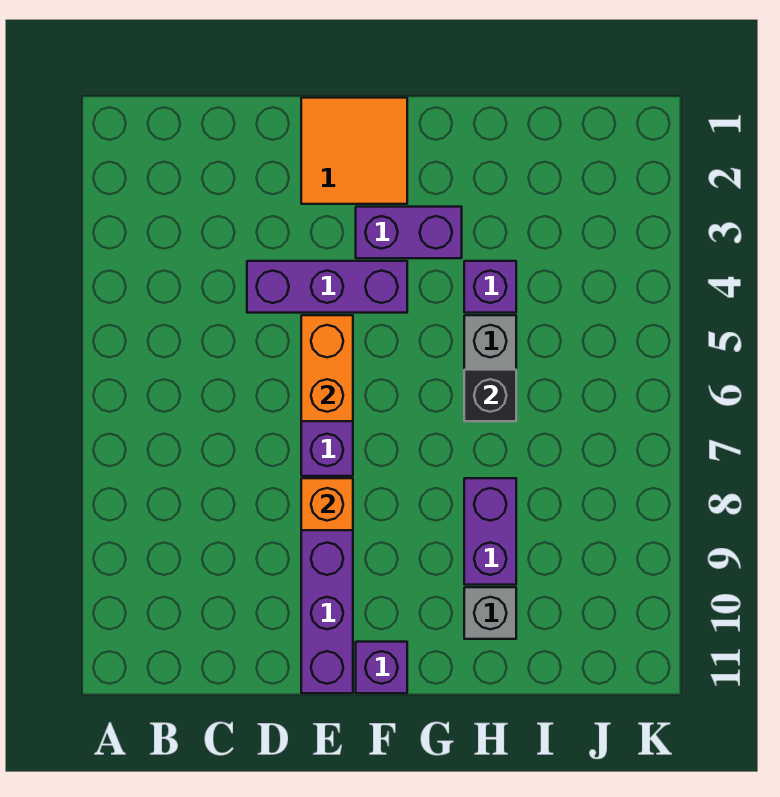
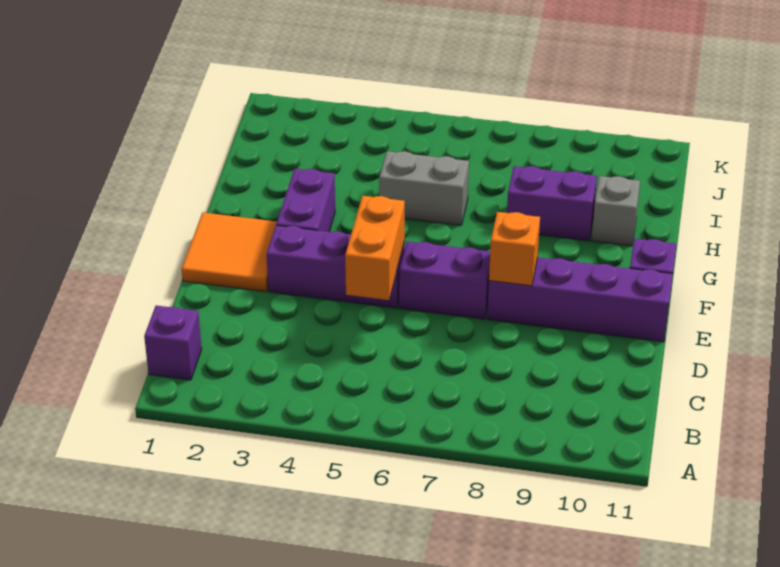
purple 1x3 brick [247,261,407,313] -> purple 1x3 brick turned to [267,225,405,308]
orange 1x2 brick [301,315,353,421] -> orange 1x2 brick turned to [345,196,405,300]
purple 1x1 brick [464,261,516,313] -> purple 1x1 brick moved to [144,305,202,380]
black 1x1 brick [464,370,516,421] -> none

